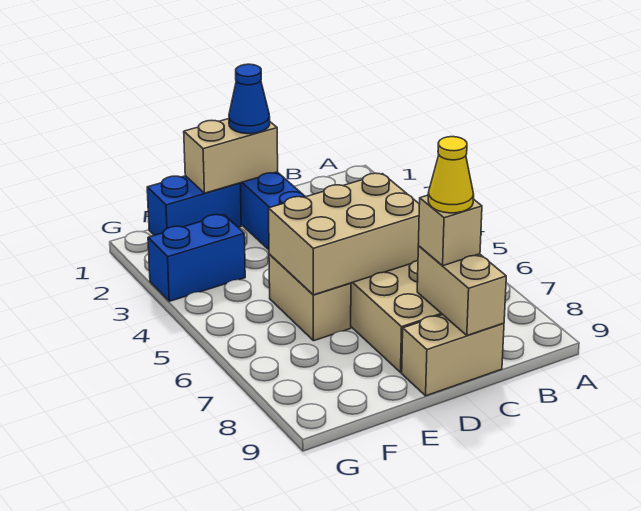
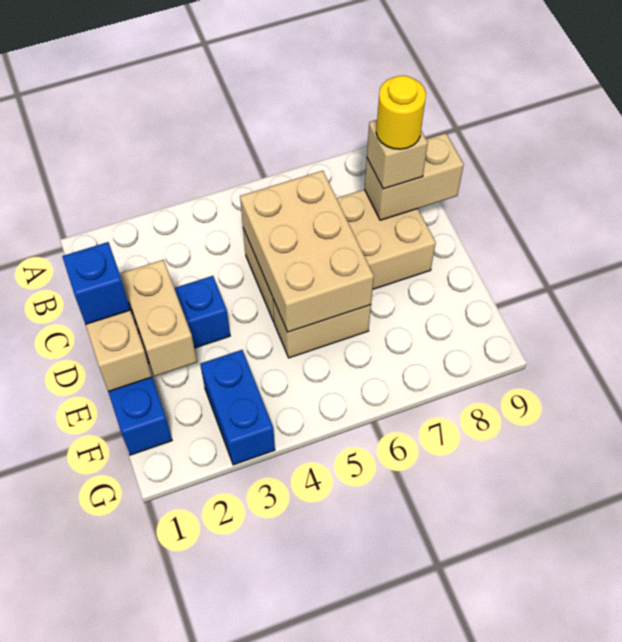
yellow 1x1 cone [428,137,474,213] -> yellow 1x1 round brick [376,76,426,149]
tan 1x2 brick [402,315,504,396] -> tan 1x2 brick moved to [120,260,197,376]
blue 1x1 cone [229,64,270,134] -> blue 1x1 brick [62,242,130,324]

